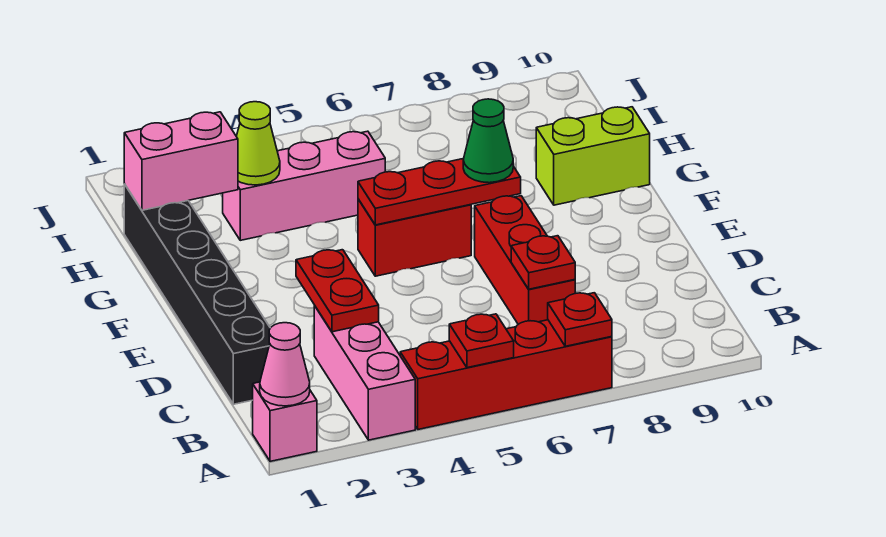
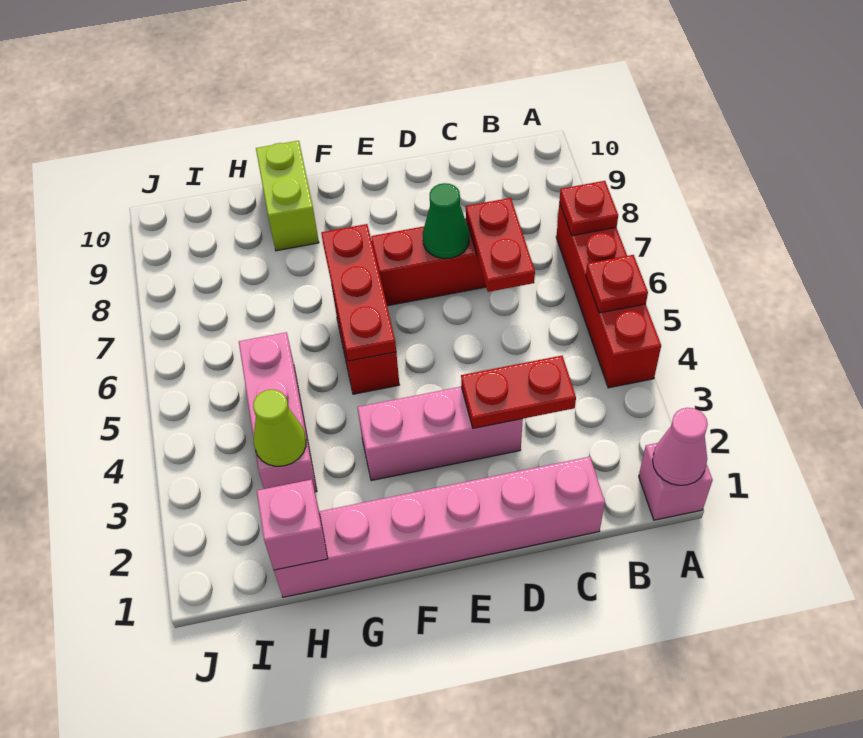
pink 1x3 brick [314,306,415,440] -> pink 1x3 brick moved to [357,387,523,481]
black 1x6 brick [124,184,270,404] -> pink 1x6 brick [274,457,605,597]
red 1x1 plate [511,236,575,289] -> red 1x2 plate [466,198,535,292]
green 1x1 cone [463,99,513,183] -> green 1x1 cone moved to [423,183,469,259]
pink 1x2 brick [124,112,238,210] -> pink 1x1 brick [257,480,328,570]

